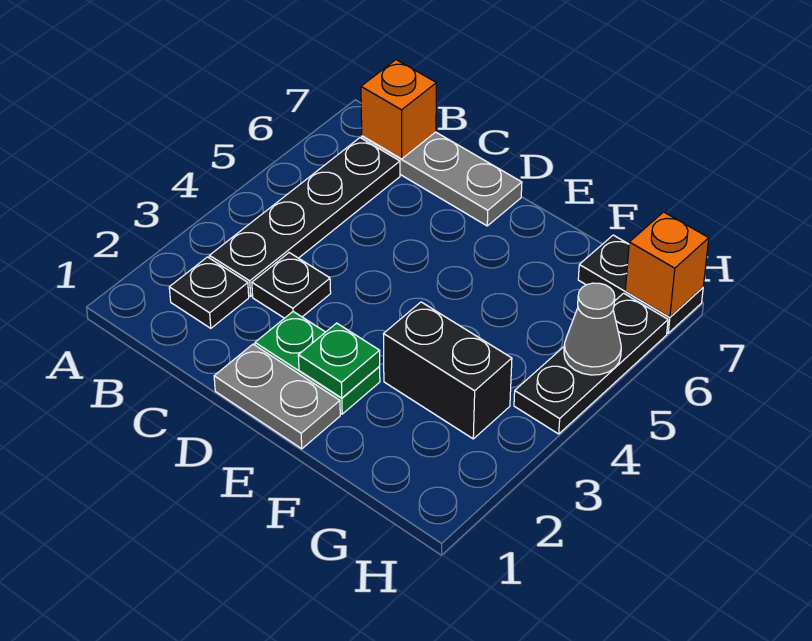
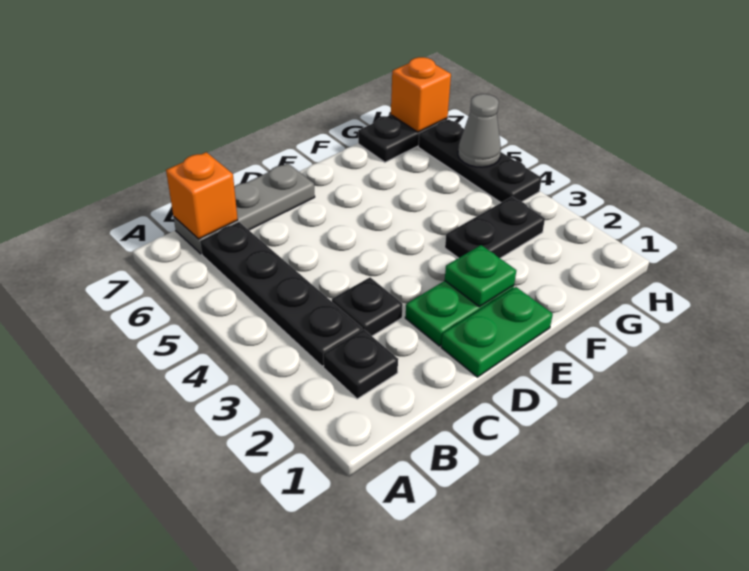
grey 1x2 plate [214,344,340,449] -> green 1x2 plate [441,287,553,377]
black 1x2 brick [384,302,512,439] -> black 1x2 plate [445,197,545,258]

